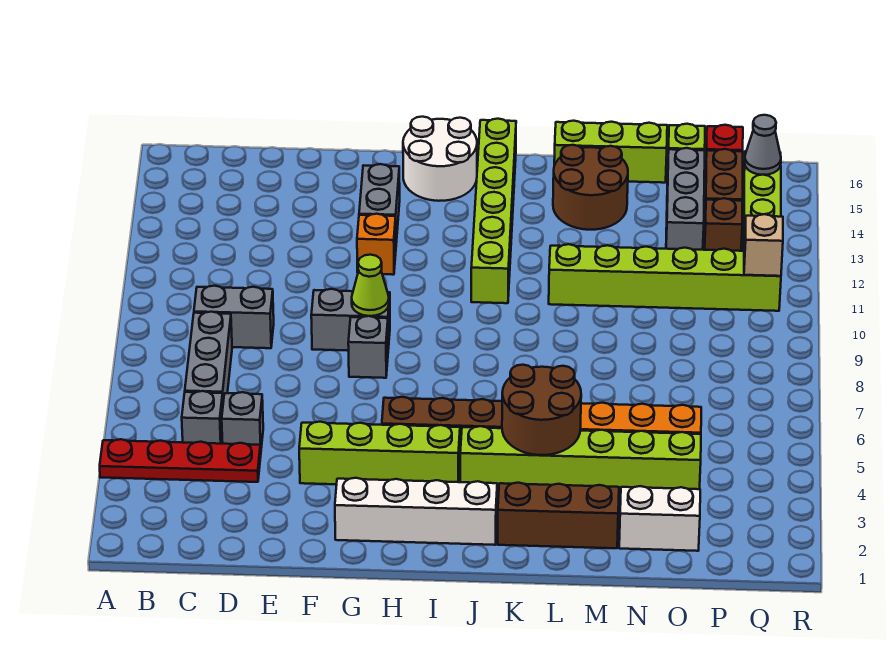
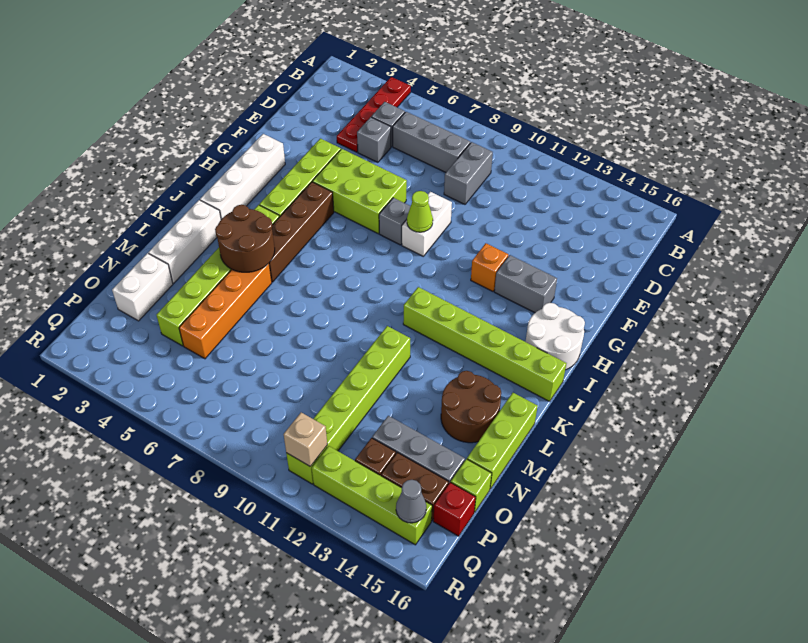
none -> lime 2x3 brick [312,149,407,234]
grey 1x2 brick [311,289,390,351] -> white 1x2 brick [402,192,452,256]
brown 1x3 brick [498,483,619,548] -> white 1x3 brick [148,200,221,283]

